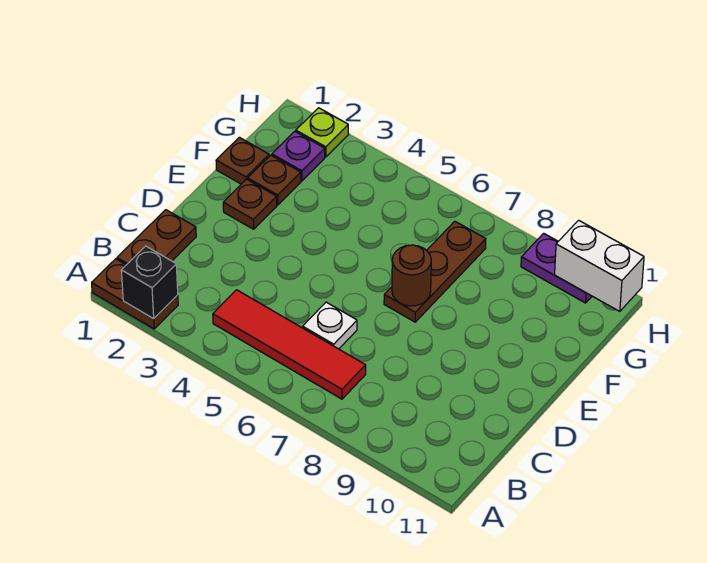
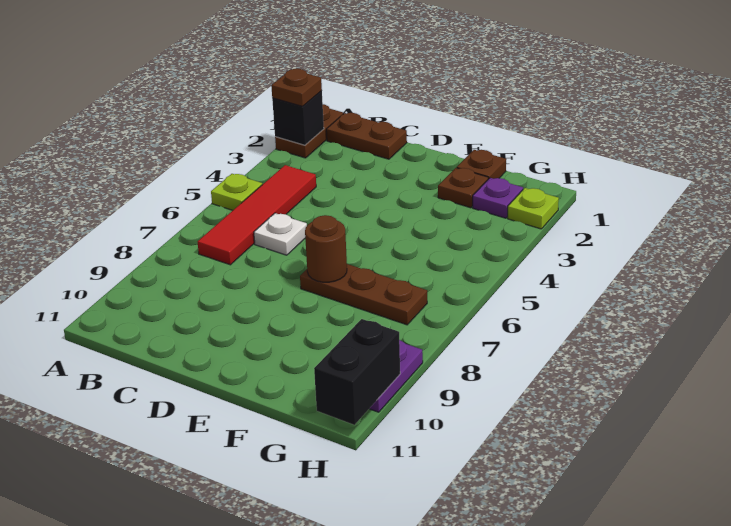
none -> lime 1x1 plate [211,174,262,210]
brown 1x1 plate [223,179,277,229] -> brown 1x1 plate moved to [271,69,322,106]
white 1x2 brick [555,220,644,312] -> black 1x2 brick [314,319,400,425]

